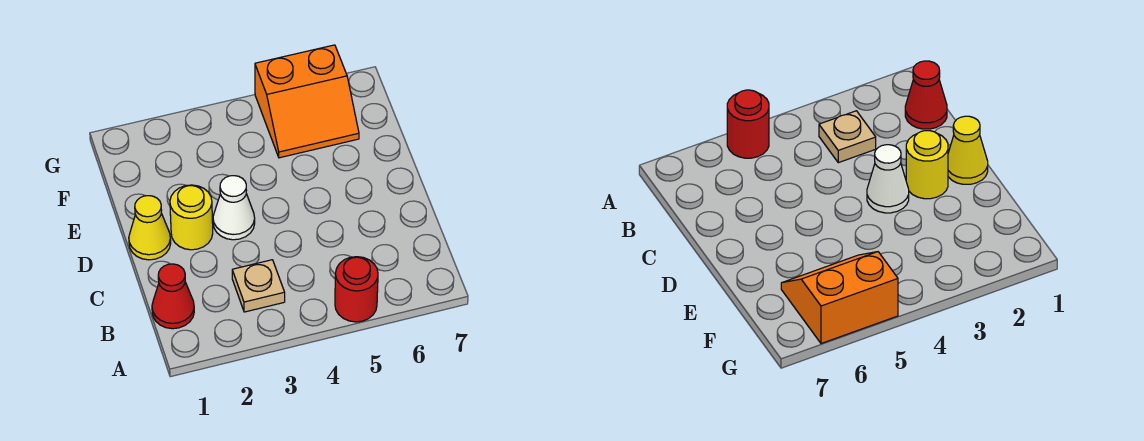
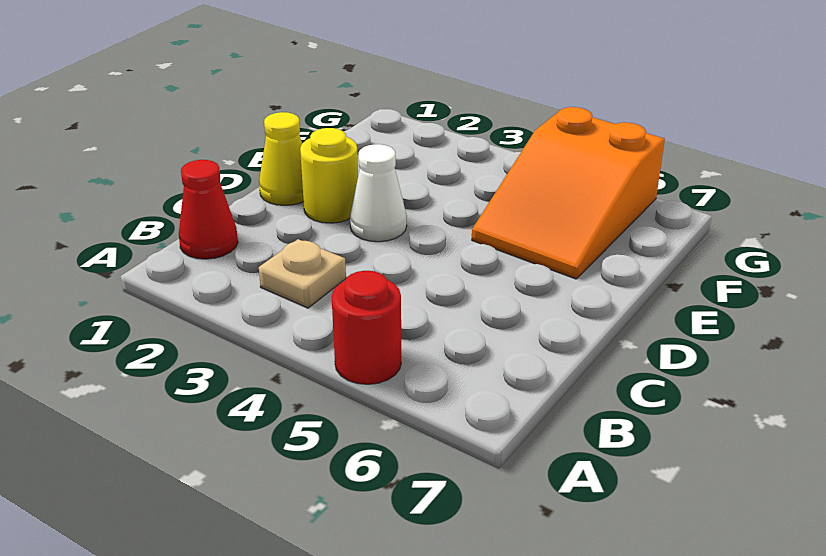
orange 2x2 slope [255,45,359,158] -> orange 2x3 slope [472,107,665,279]

